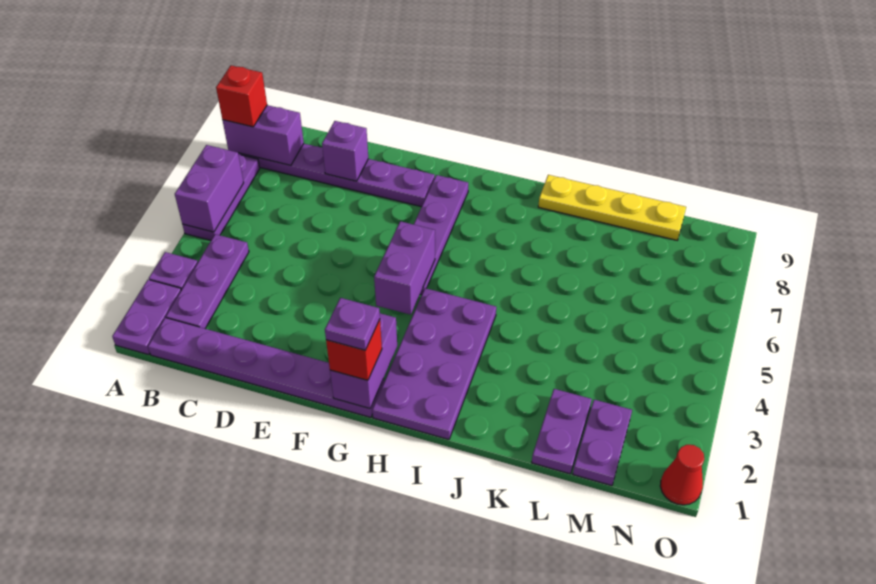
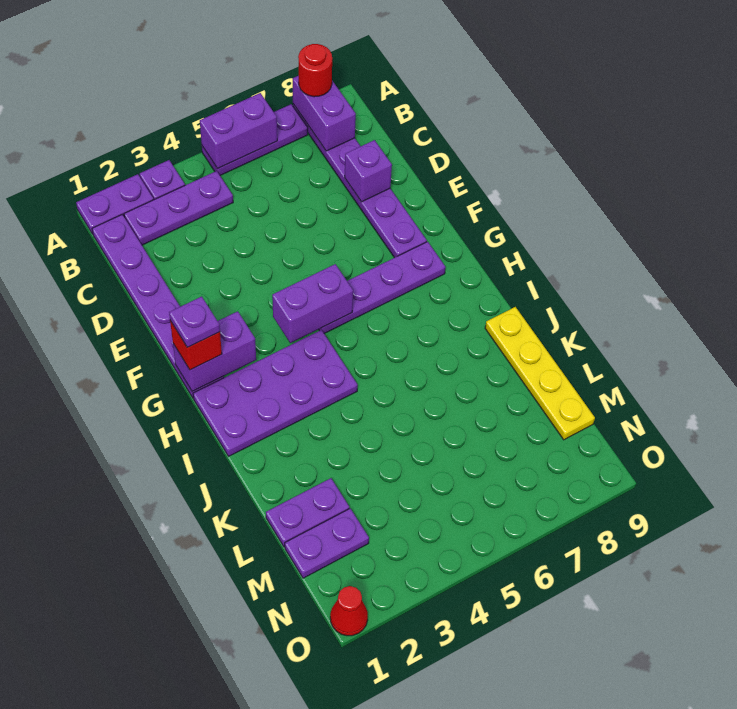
red 1x1 brick [216,66,267,127] -> red 1x1 round brick [298,44,332,97]

